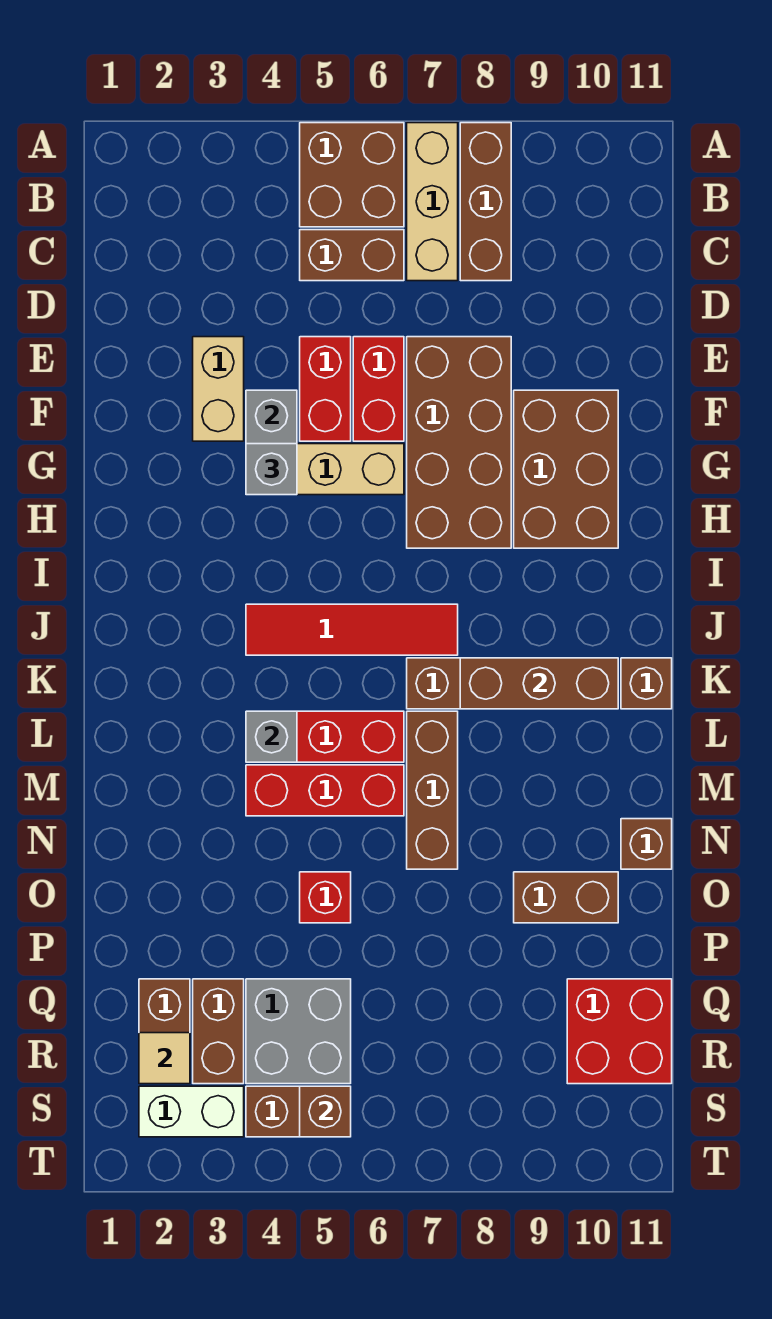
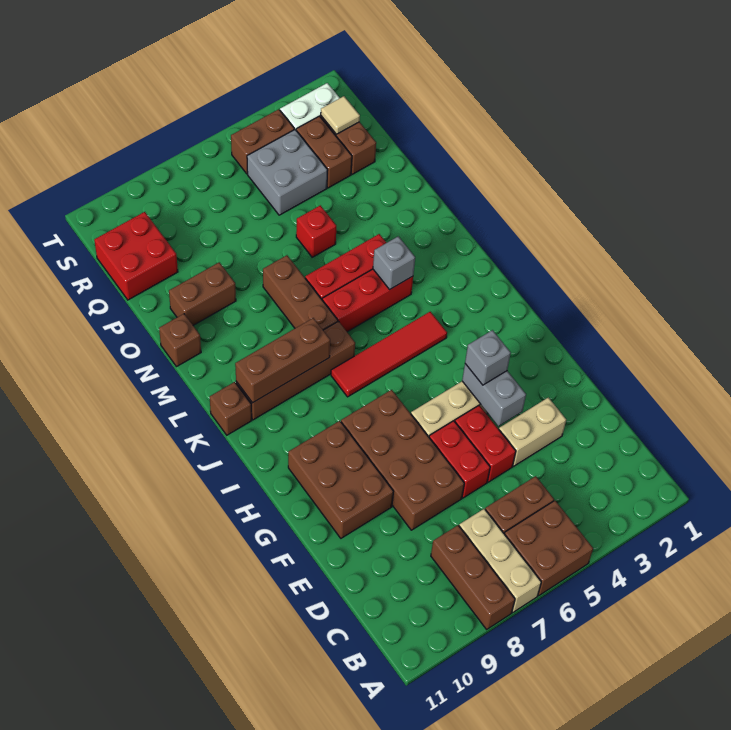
tan 1x2 brick [193,337,244,441] -> tan 1x2 brick turned to [499,398,566,466]
brown 1x1 brick [300,1086,351,1137] -> none

